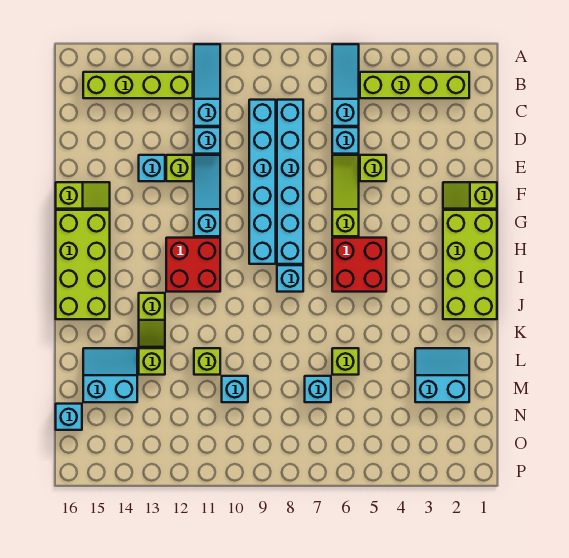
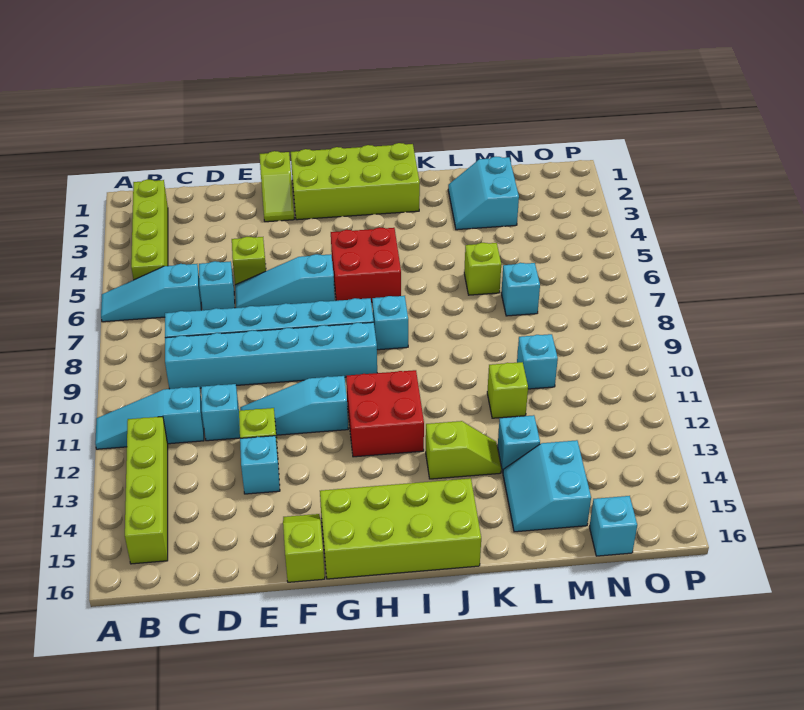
lime 1x3 slope [332,155,359,236] -> cyan 1x3 slope [235,254,335,308]
lime 1x1 brick [139,348,165,375] -> cyan 1x1 brick [498,415,540,472]

